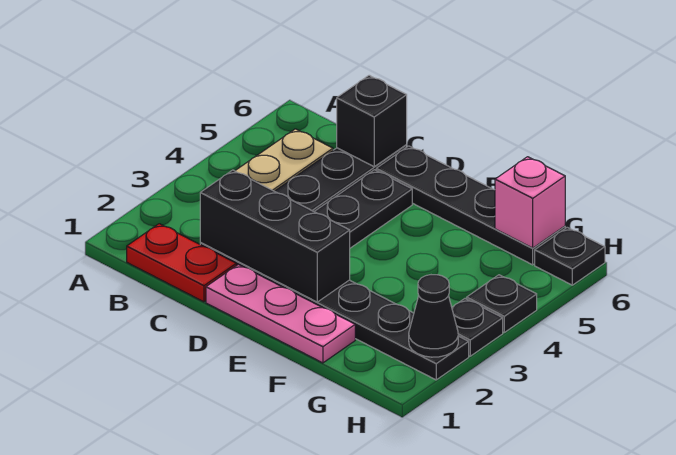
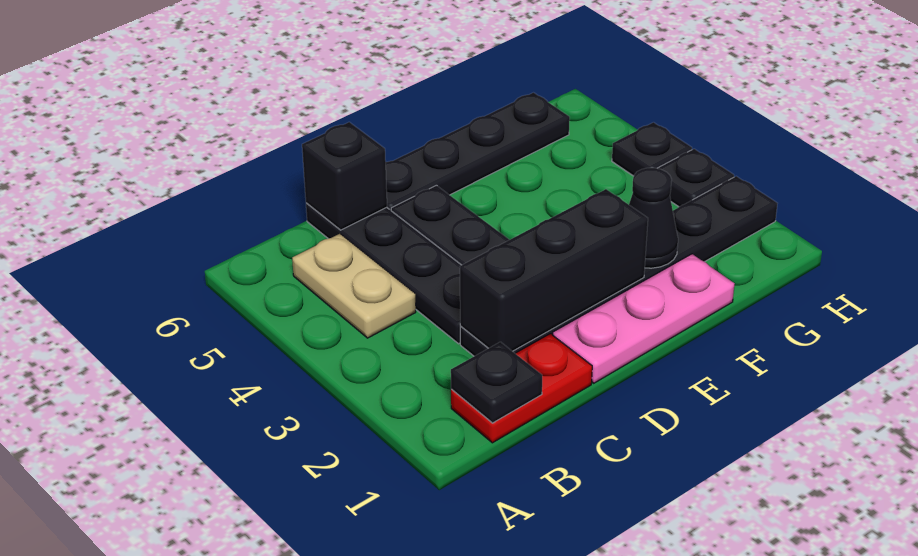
pink 1x1 brick [495,157,565,248] -> none
black 1x1 cone [409,275,458,357] -> black 1x1 cone moved to [629,168,678,268]
black 1x1 plate [535,227,605,285] -> black 1x1 plate moved to [451,342,542,423]

